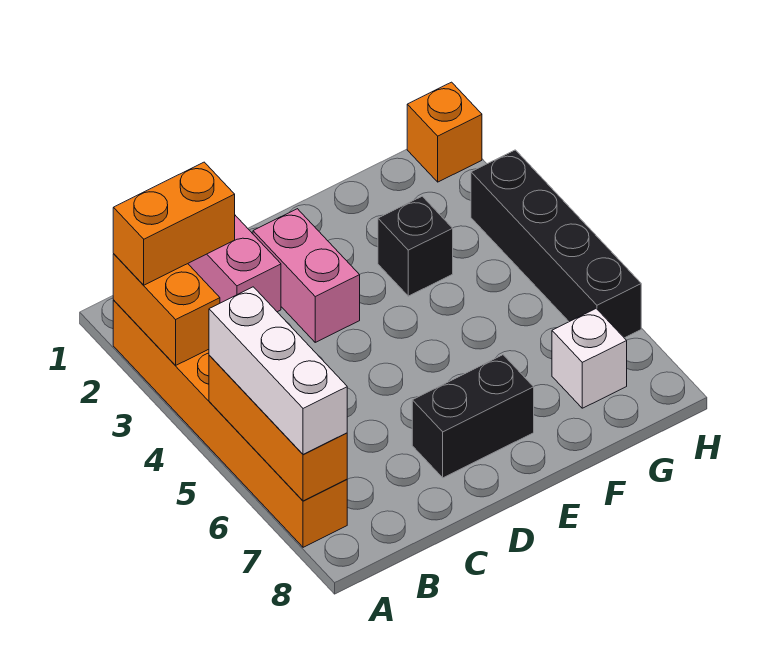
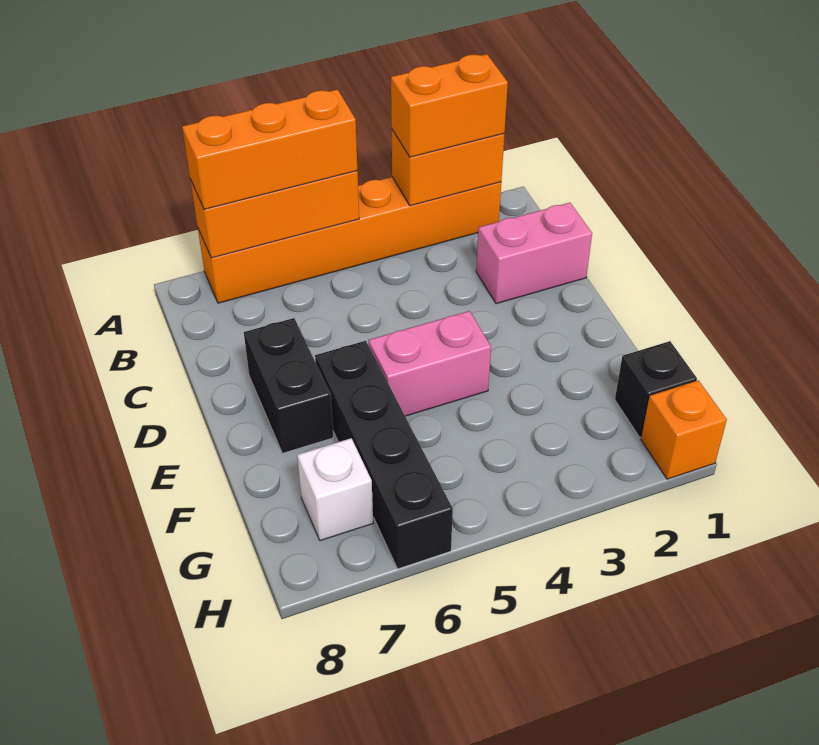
orange 1x2 brick [113,162,235,285] -> orange 1x2 brick turned to [391,54,508,157]
white 1x3 brick [209,287,347,454] -> orange 1x3 brick [182,89,357,209]
pink 1x2 brick [253,209,360,342] -> pink 1x2 brick moved to [368,311,491,416]
black 1x1 brick [378,196,453,296] -> black 1x1 brick moved to [615,341,697,437]
black 1x4 brick [471,150,641,338] -> black 1x4 brick turned to [315,341,453,569]

